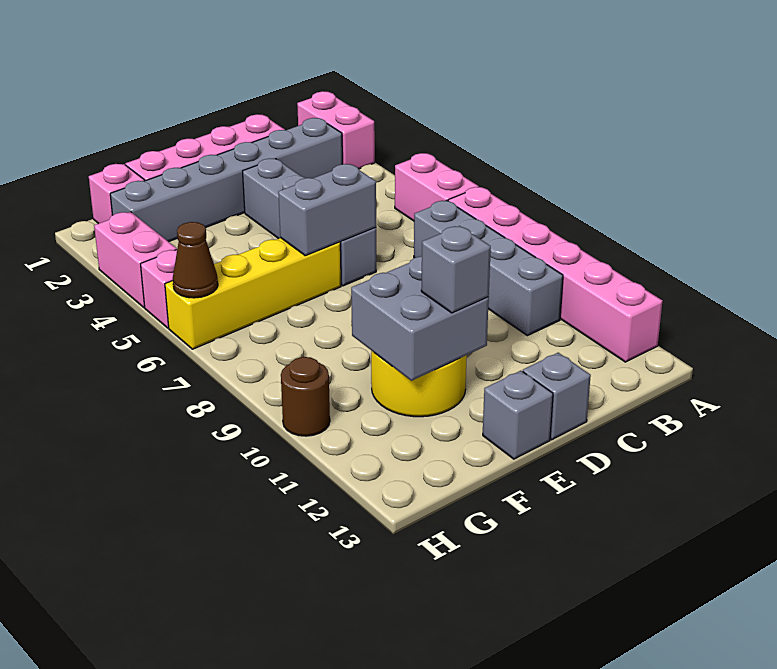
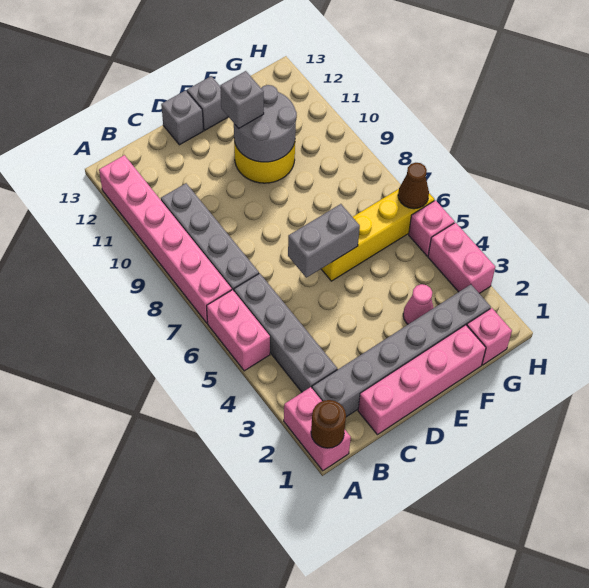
grey 1x4 brick [243,158,376,286] -> grey 1x4 brick moved to [234,273,337,392]
grey 2x2 brick [351,256,489,381] -> grey 2x2 round brick [234,85,297,162]
none -> pink 1x1 cone [403,284,434,324]
brown 1x1 round brick [281,357,330,436] -> brown 1x1 round brick moved to [311,400,346,448]

